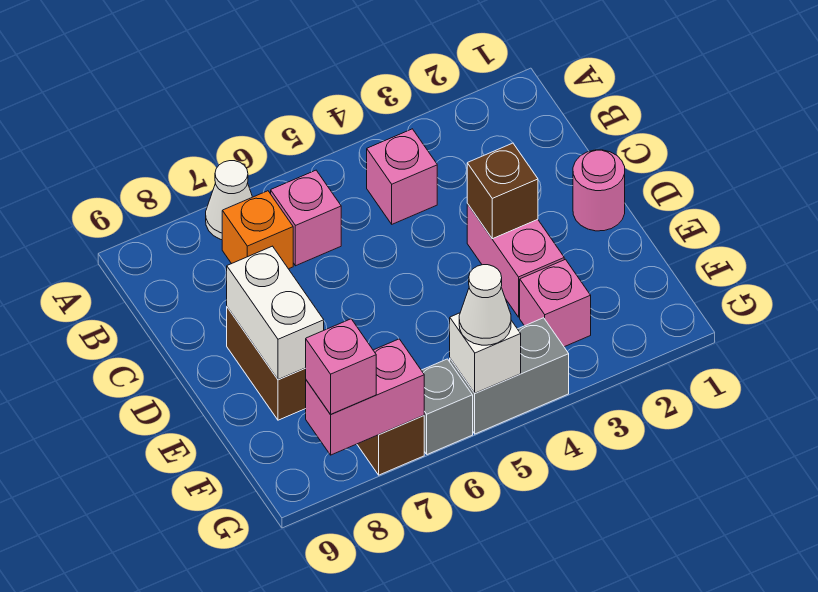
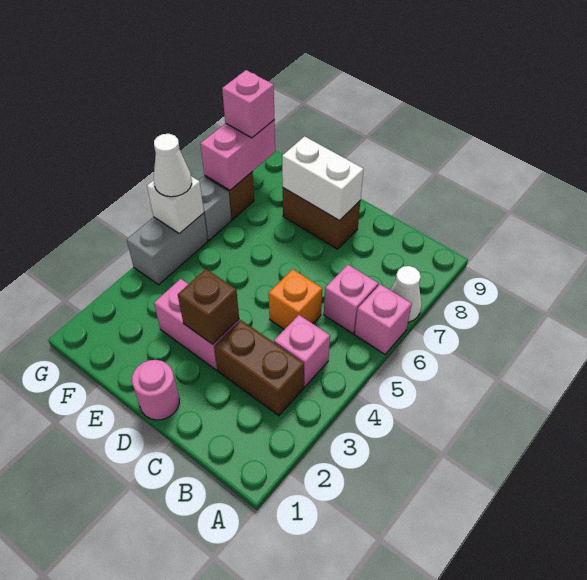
none -> brown 1x2 brick [214,320,304,416]
orange 1x1 brick [222,191,293,269] -> orange 1x1 brick moved to [269,269,322,329]
pink 1x1 brick [520,259,591,347] -> pink 1x1 brick moved to [355,284,412,354]

